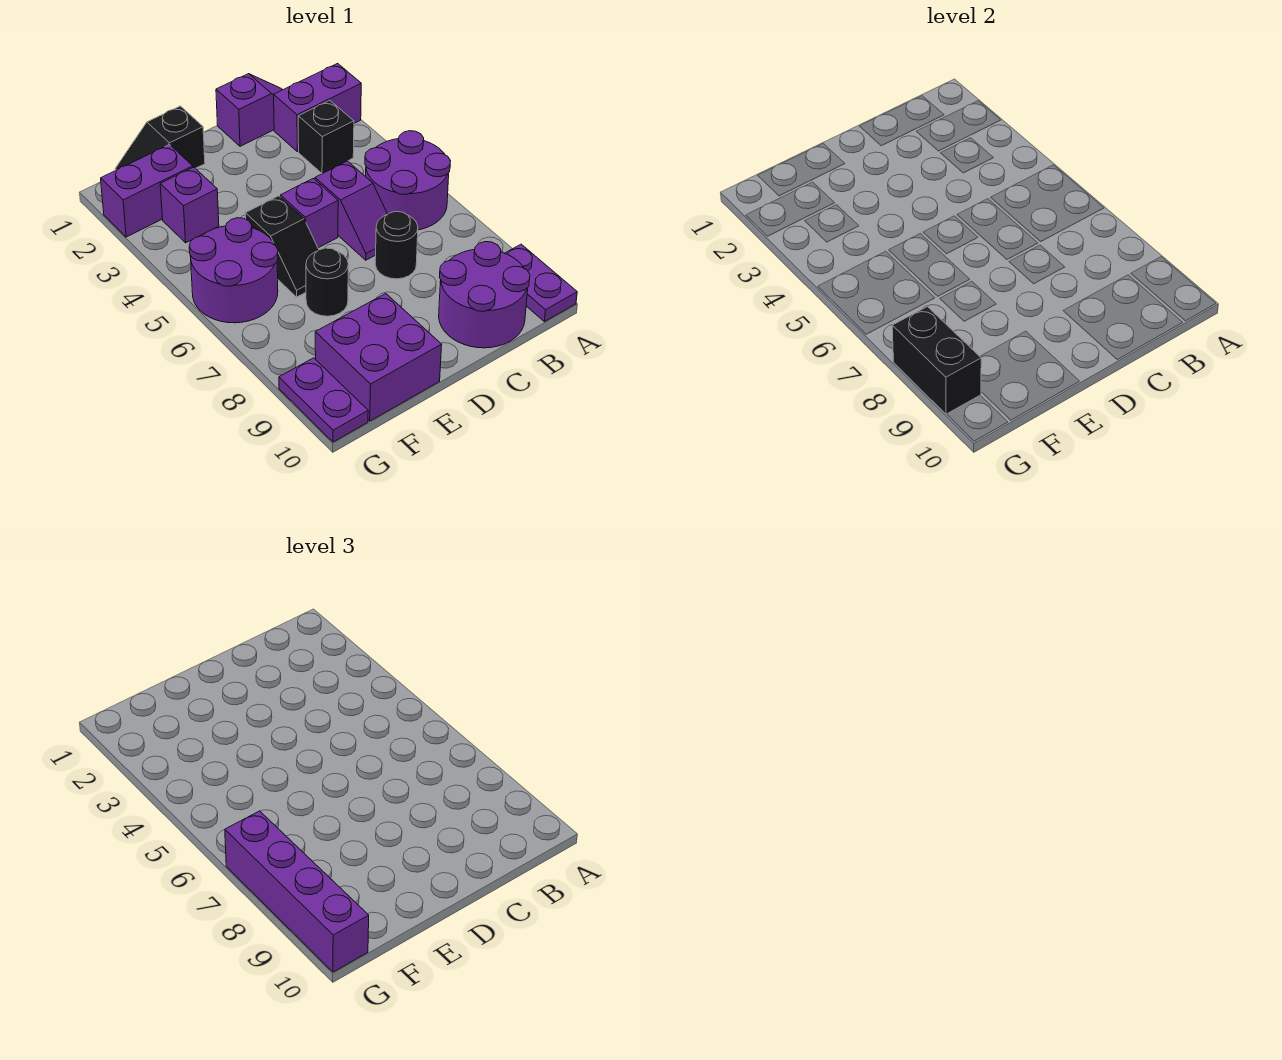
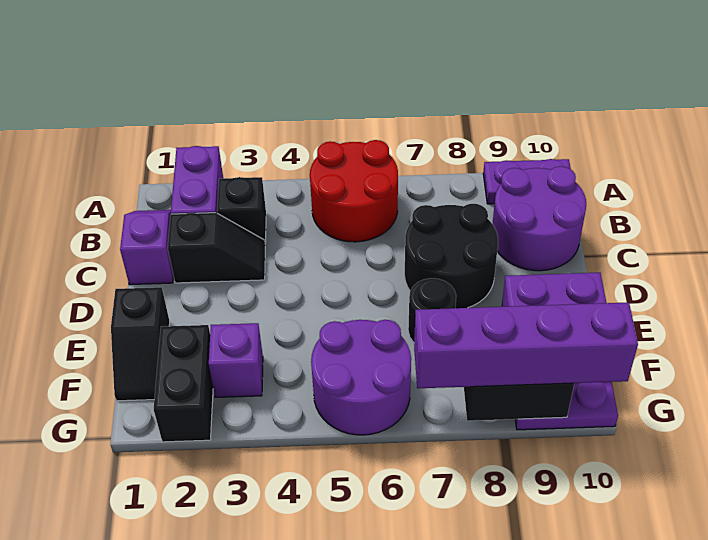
purple 2x2 round brick [365,131,451,230] -> red 2x2 round brick [310,140,398,242]
purple 1x2 slope [315,161,388,260] -> none
black 1x1 round brick [375,211,418,279] -> black 2x2 round brick [405,204,498,308]
purple 1x1 brick [281,178,338,248] -> none
black 1x2 slope [245,196,319,297] -> black 1x2 slope moved to [168,213,265,283]
purple 1x2 brick [101,145,193,237] -> black 1x2 brick [154,325,213,442]

